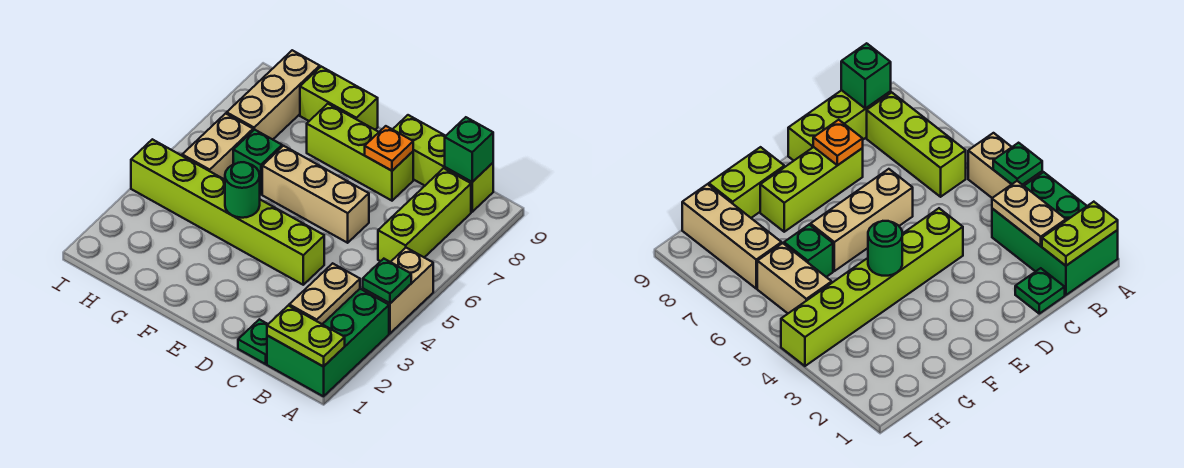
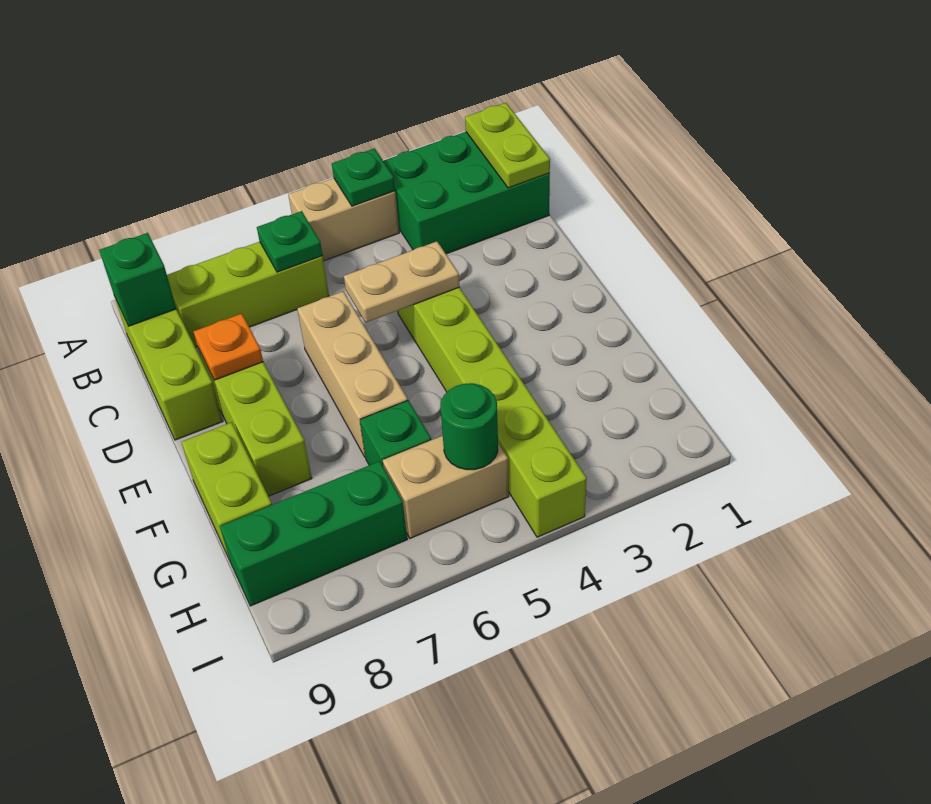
tan 1x2 plate [289,263,360,324] -> tan 1x2 plate moved to [344,241,460,323]
green 1x1 plate [238,319,268,364] -> green 1x1 plate moved to [257,211,322,272]
green 1x1 round brick [225,162,260,218] -> green 1x1 round brick moved to [441,383,498,470]
tan 1x3 brick [227,50,320,139] -> green 1x3 brick [220,461,407,606]

